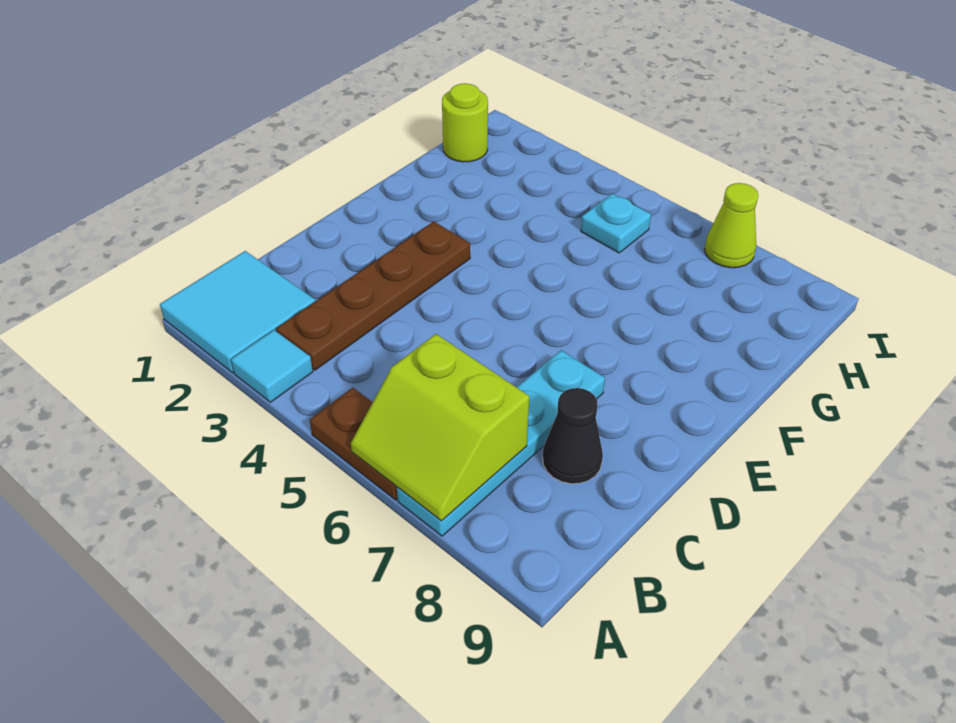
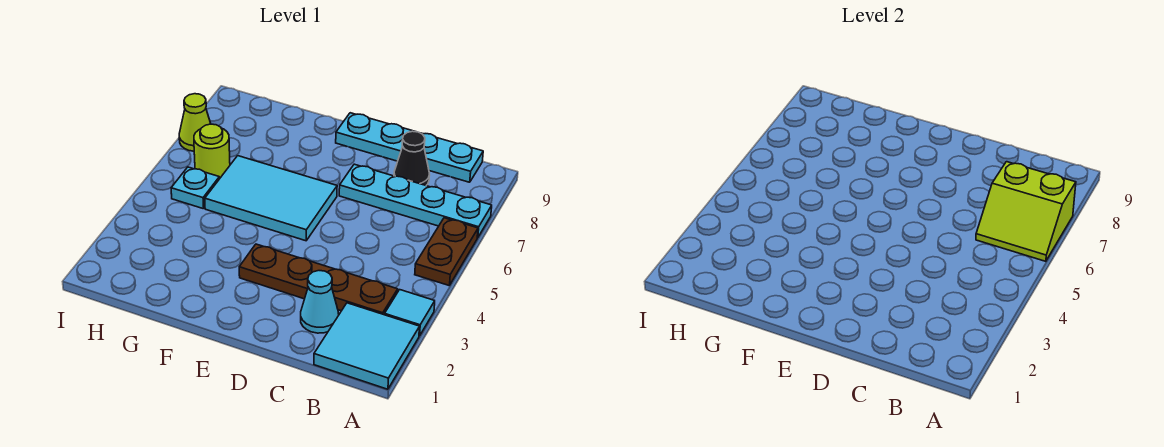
lime 2x2 slope [351,334,529,521] -> lime 2x2 slope turned to [976,162,1076,261]
none -> cyan 1x4 plate [336,113,483,182]
none -> cyan 1x1 cone [301,271,339,333]
none -> cyan 2x3 tile [205,156,337,241]
lime 1x1 round brick [442,83,488,162] -> lime 1x1 round brick moved to [194,124,230,179]

